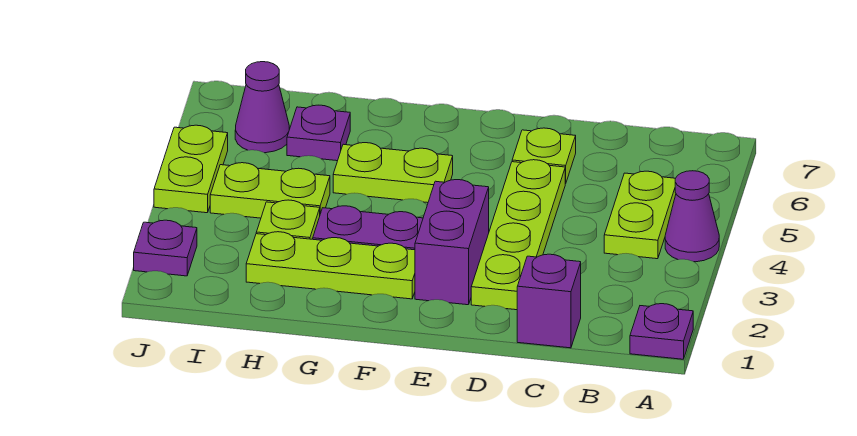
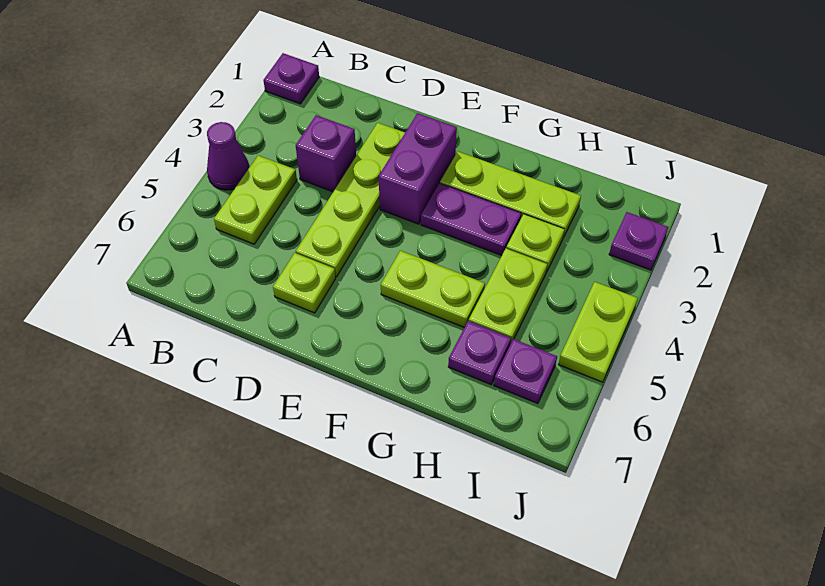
purple 1x1 brick [517,254,581,348] -> purple 1x1 brick moved to [296,115,356,192]
lime 1x2 plate [210,163,330,218] -> lime 1x2 plate turned to [469,249,547,344]
purple 1x1 cone [235,62,289,153] -> purple 1x1 plate [494,339,557,404]

